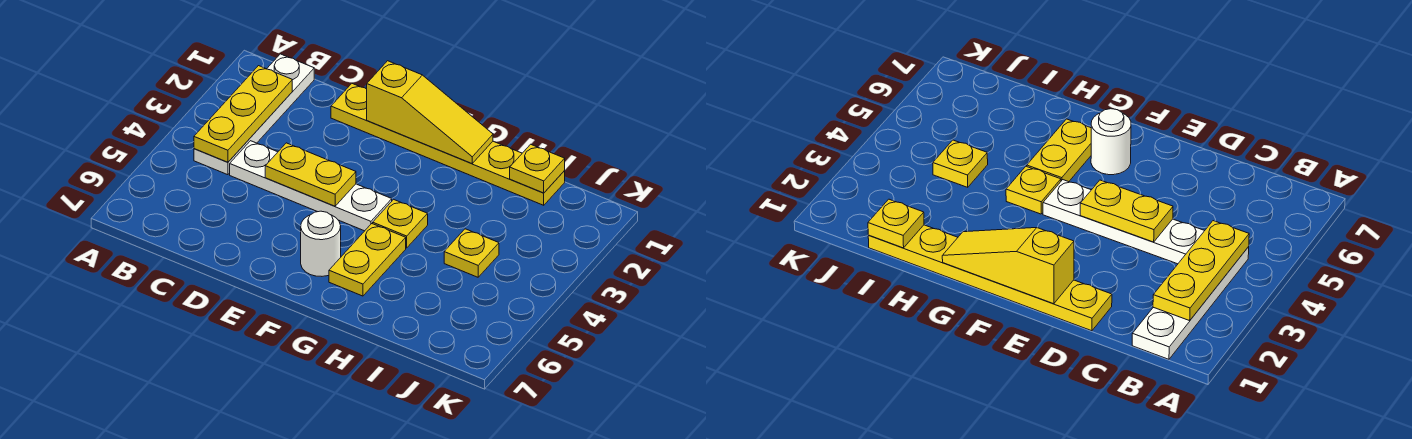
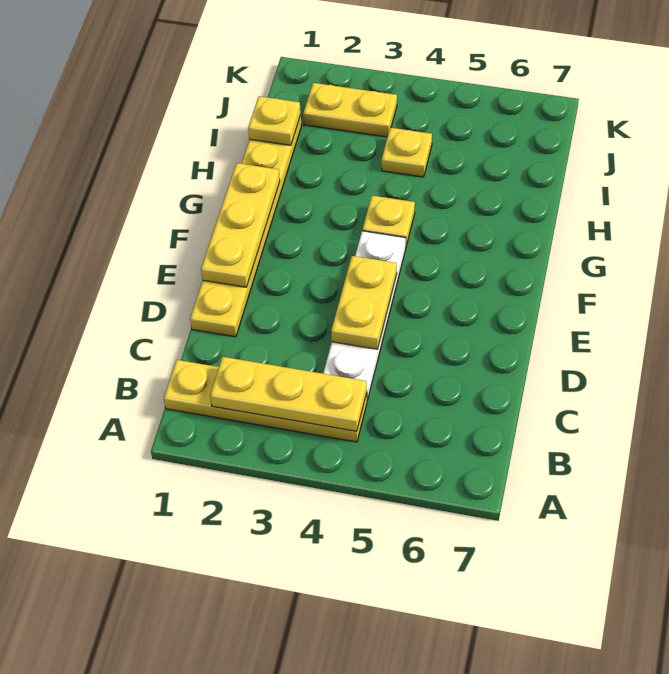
white 1x4 plate [194,54,314,175] -> yellow 1x4 plate [164,360,367,442]
yellow 1x3 slope [367,61,493,164] -> yellow 1x3 plate [201,163,280,287]
white 1x1 round brick [301,211,341,276] -> none
yellow 1x2 plate [329,224,406,296] -> yellow 1x2 plate moved to [303,83,397,137]

